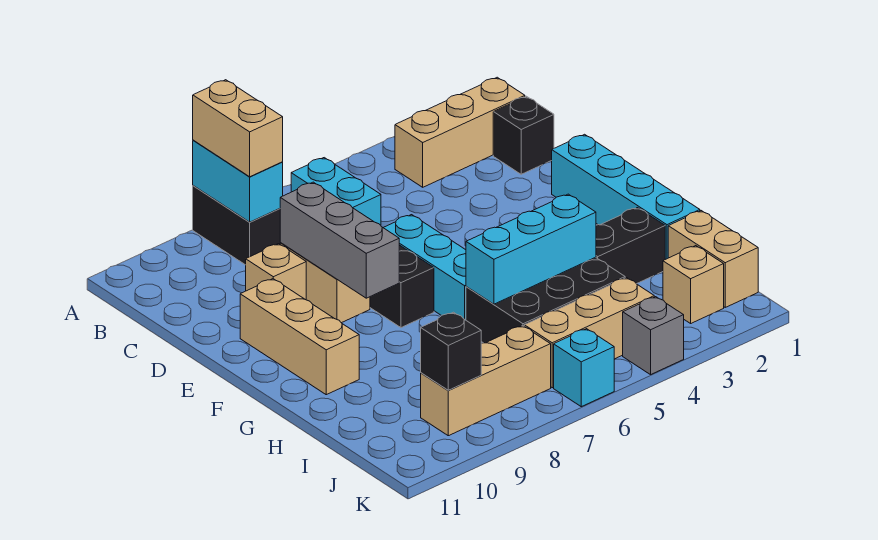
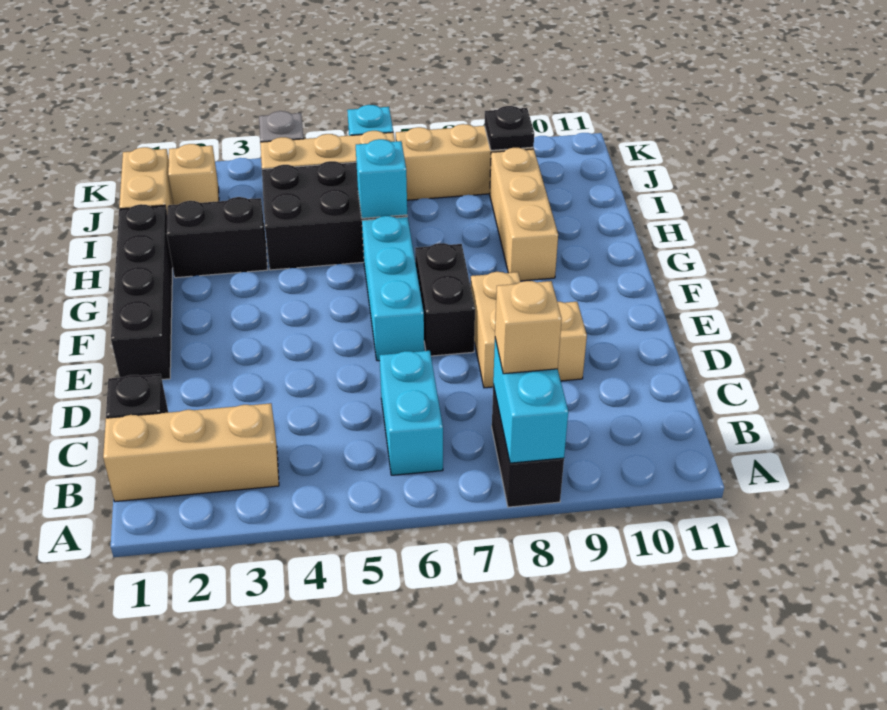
tan 1x2 brick [193,80,283,177] -> tan 1x1 brick [495,281,562,374]
grey 1x3 brick [280,182,399,298] -> none
cyan 1x4 brick [552,134,700,259] -> black 1x4 brick [111,204,173,379]
tan 1x3 brick [240,279,359,395] -> tan 1x3 brick moved to [490,148,558,281]
cyan 1x3 brick [466,194,596,304] -> cyan 1x1 brick [356,139,407,218]
black 1x1 brick [421,312,481,390] -> black 1x1 plate [484,106,534,150]

